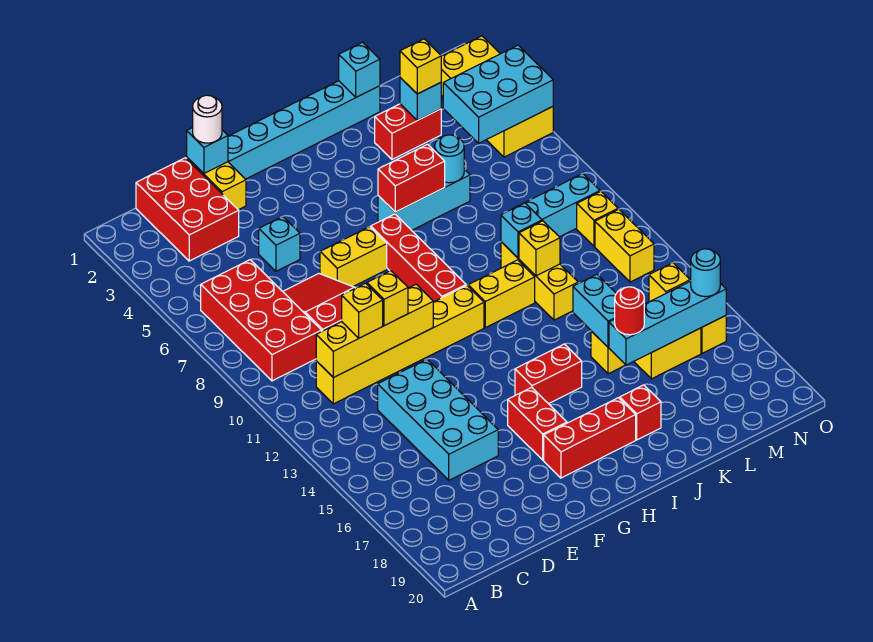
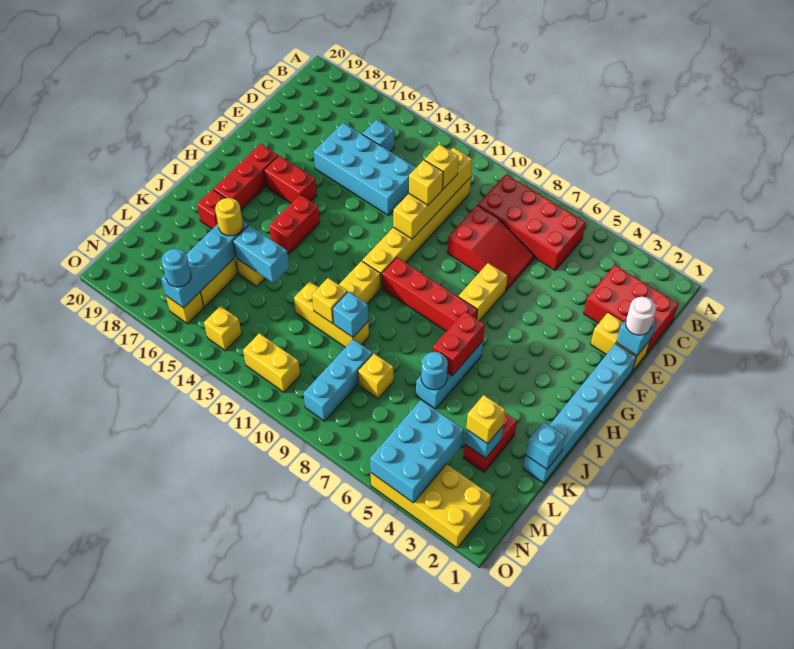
cyan 1x1 brick [259,216,300,271] -> cyan 1x1 brick moved to [362,120,394,152]
red 1x1 round brick [615,287,644,335] -> yellow 1x1 round brick [215,198,243,236]
yellow 1x1 brick [577,191,618,246] -> yellow 1x1 brick moved to [358,353,394,399]

